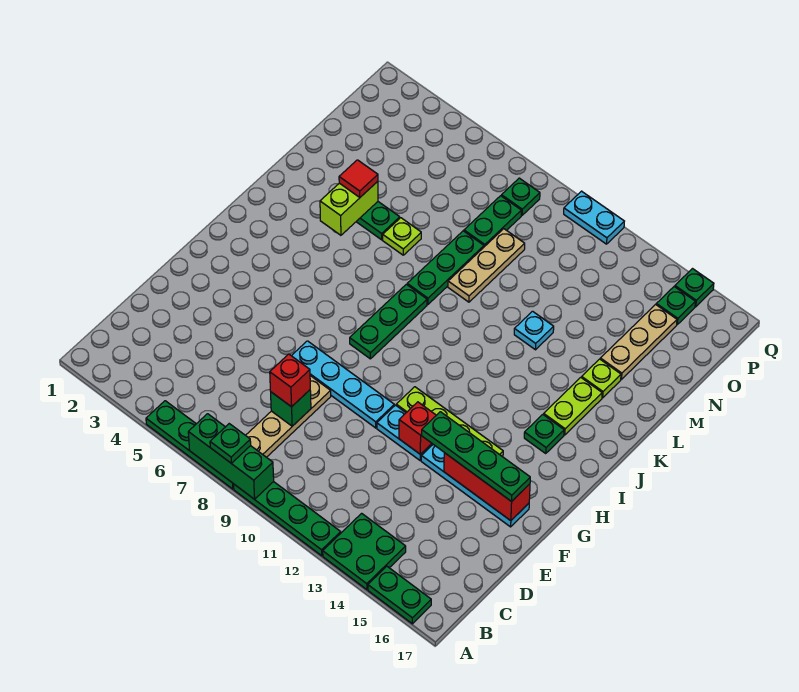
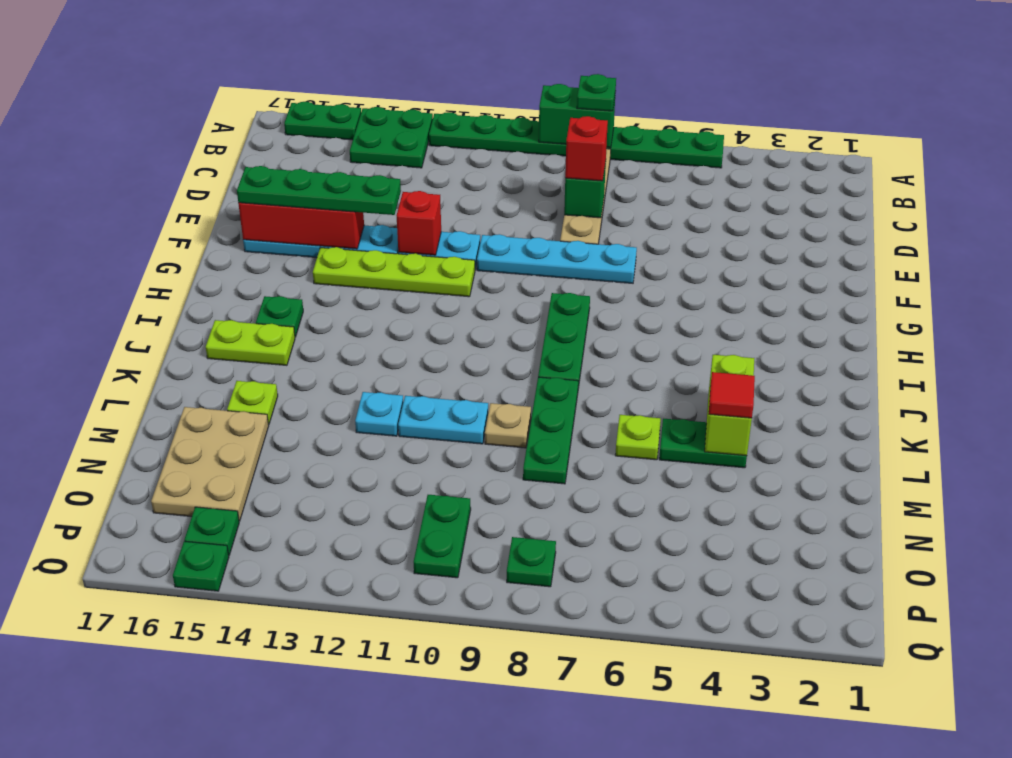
green 1x3 brick [188,414,274,499] -> green 1x2 brick [539,84,615,148]
lime 1x2 plate [544,377,602,435] -> lime 1x2 plate turned to [206,320,295,365]
tan 1x3 plate [448,229,525,302] -> tan 1x1 plate [485,403,531,448]
tan 1x3 plate [600,304,677,379] -> tan 2x3 plate [151,407,269,521]
green 1x2 plate [464,196,521,247] -> green 1x2 plate moved to [414,495,471,578]
cyan 1x2 plate [564,191,624,244] -> cyan 1x2 plate moved to [398,396,488,444]

